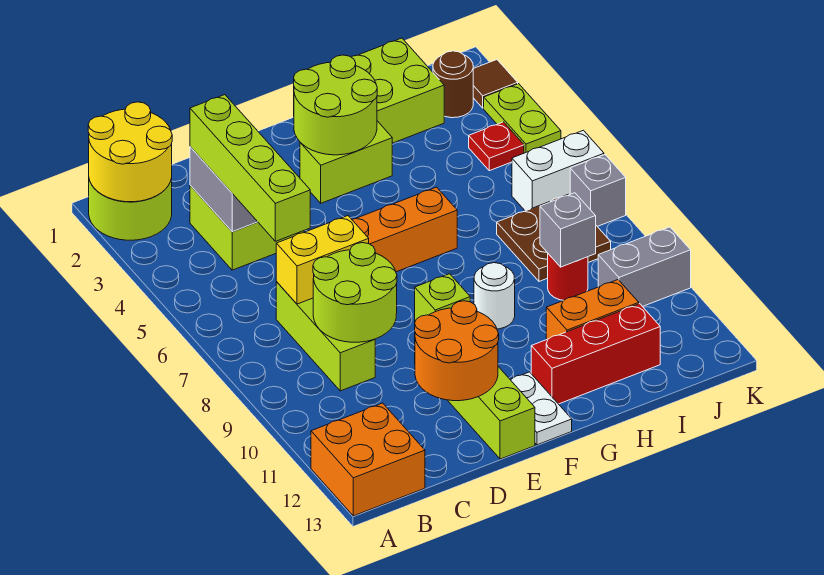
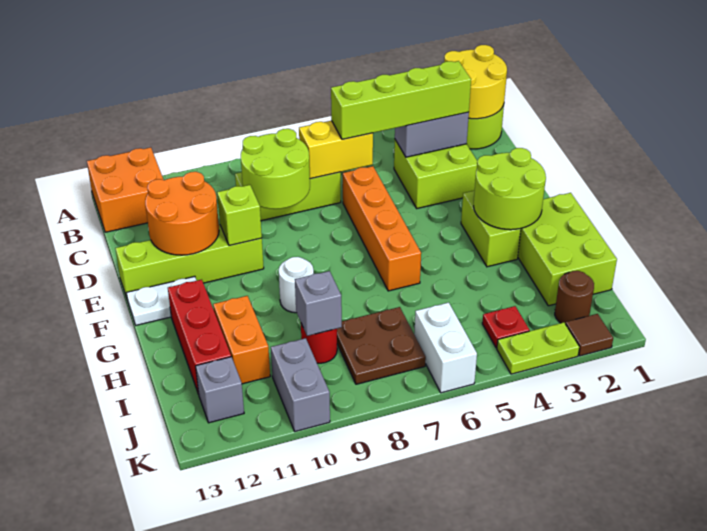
yellow 1x2 brick [276,216,369,304] -> yellow 1x2 brick turned to [299,121,373,179]
grey 1x1 brick [570,155,626,226] -> grey 1x1 brick moved to [196,357,244,423]

